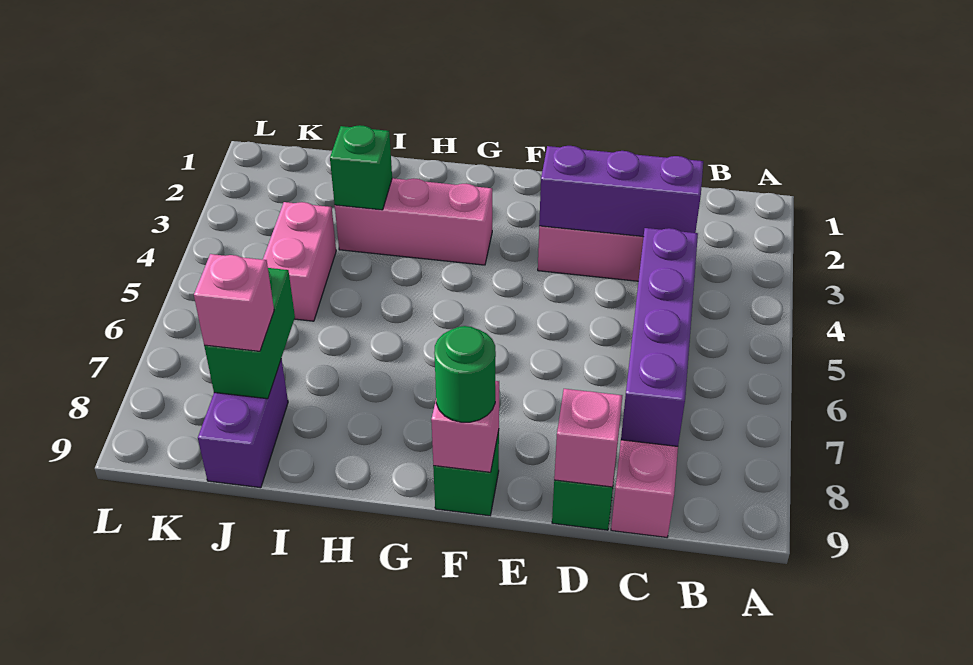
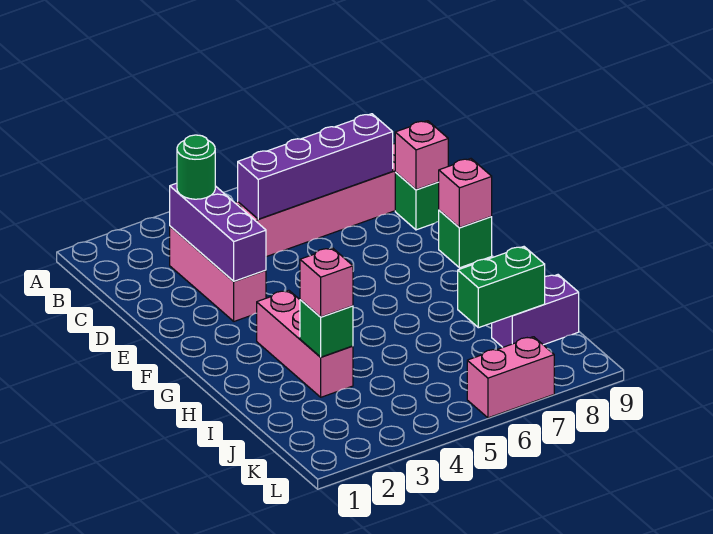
green 1x1 round brick [434,326,496,422] -> green 1x1 round brick moved to [177,135,215,199]
pink 1x2 brick [263,202,336,321] -> pink 1x2 brick moved to [467,337,554,418]
pink 1x1 brick [194,254,274,351] -> pink 1x1 brick moved to [300,248,353,317]

